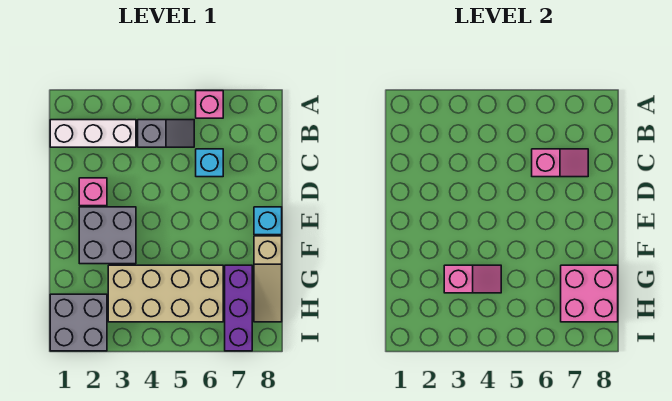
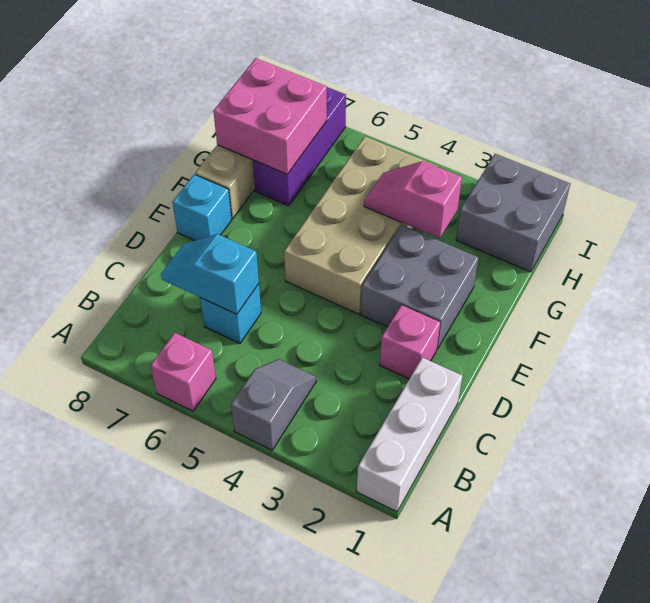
white 1x3 brick [50,120,136,147] -> white 1x3 brick turned to [357,357,462,512]
grey 1x2 slope [138,120,194,147] -> grey 1x2 slope turned to [231,359,316,450]
pink 1x2 slope [532,149,588,177] -> cyan 1x2 slope [161,234,259,314]
tan 2x4 brick [108,265,223,322] -> tan 2x4 brick turned to [284,136,437,314]

